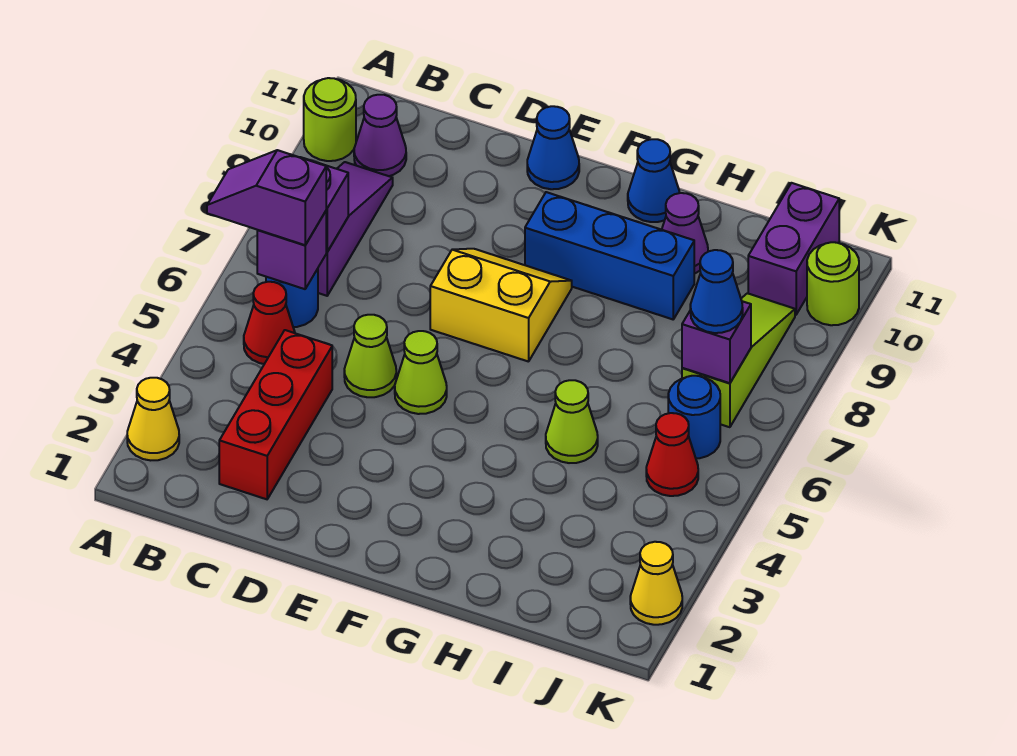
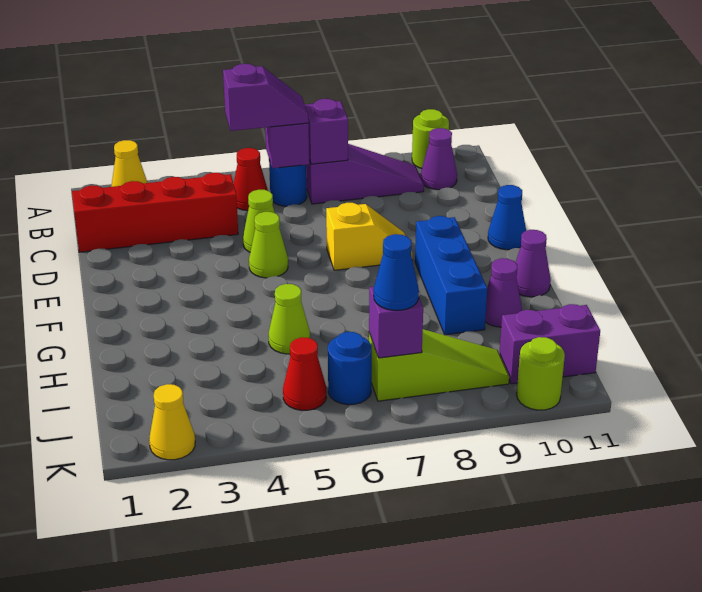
purple 1x2 slope [207,150,326,245] -> purple 1x2 slope turned to [223,64,309,131]
red 1x3 brick [219,330,332,499] -> red 1x4 brick [72,173,238,252]
yellow 2x2 slope [430,249,572,362] -> yellow 1x2 slope [326,203,413,270]
blue 1x1 cone [628,139,680,222] -> purple 1x1 cone [515,230,551,297]

